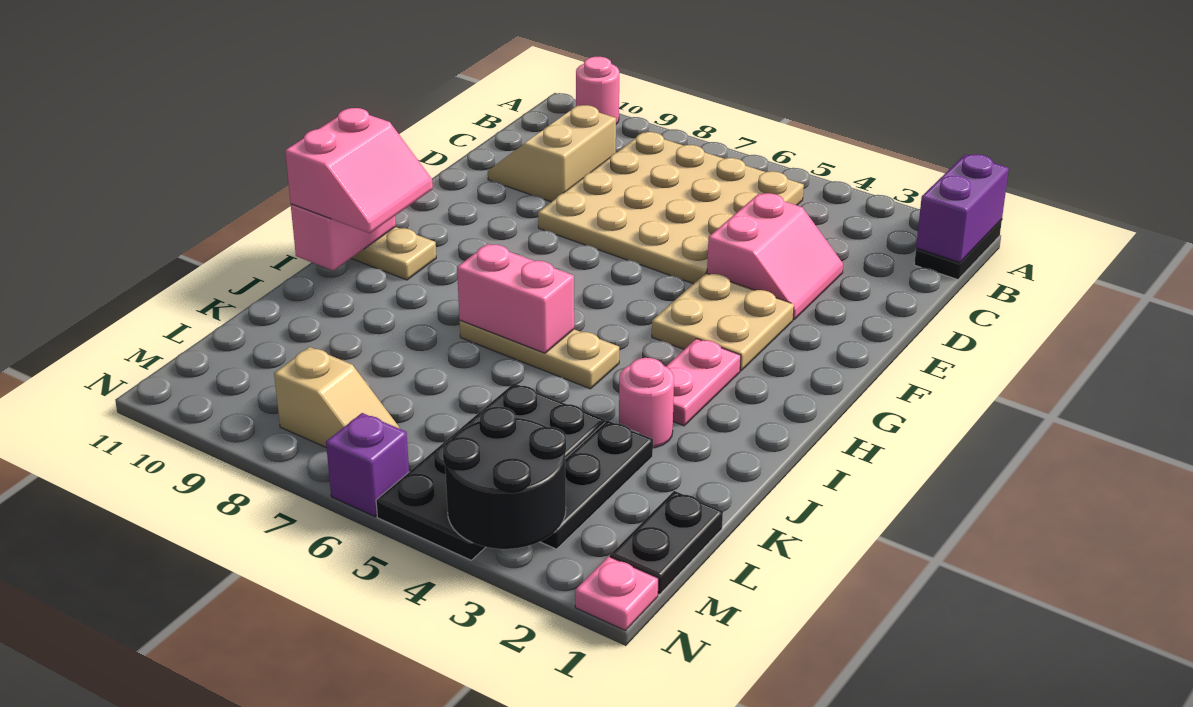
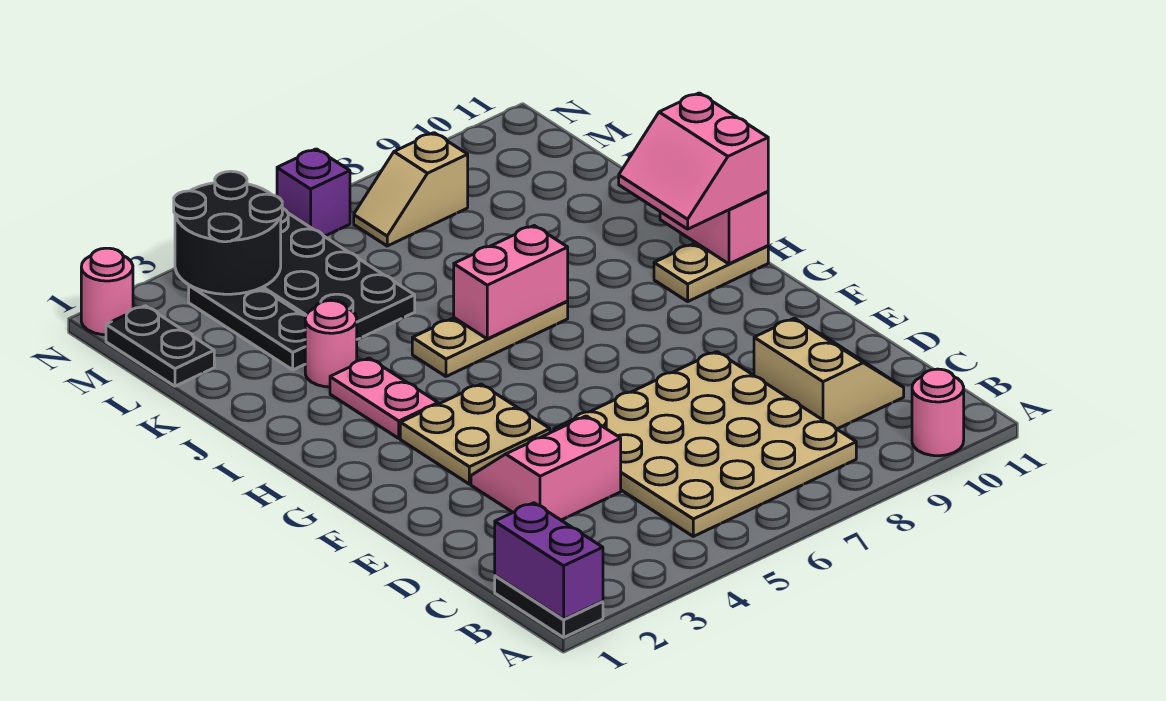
pink 2x2 slope [707,193,843,320] -> pink 2x2 slope turned to [471,416,621,520]
pink 1x1 plate [575,557,658,631] -> pink 1x1 round brick [81,248,133,335]

